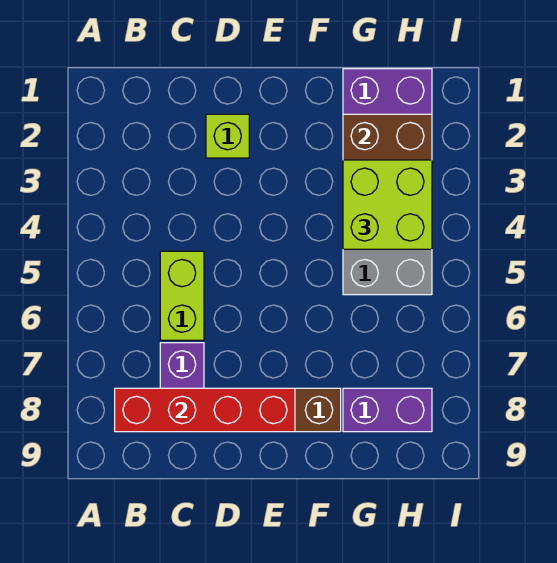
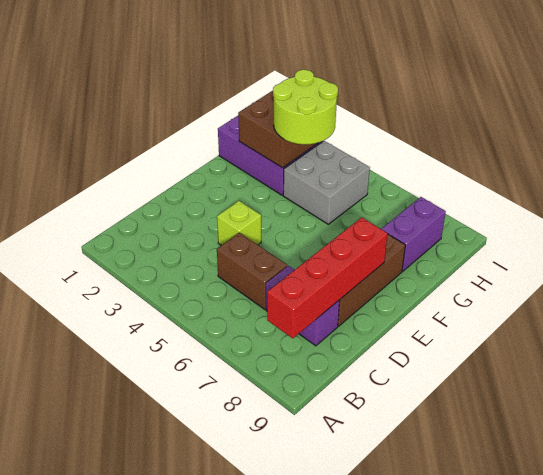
lime 1x2 brick [160,251,204,340] -> brown 1x2 brick [217,233,287,309]
lime 1x1 brick [206,114,249,158] -> lime 1x1 brick moved to [217,201,261,245]
lime 2x2 brick [343,160,432,249] -> lime 2x2 round brick [273,70,338,144]

